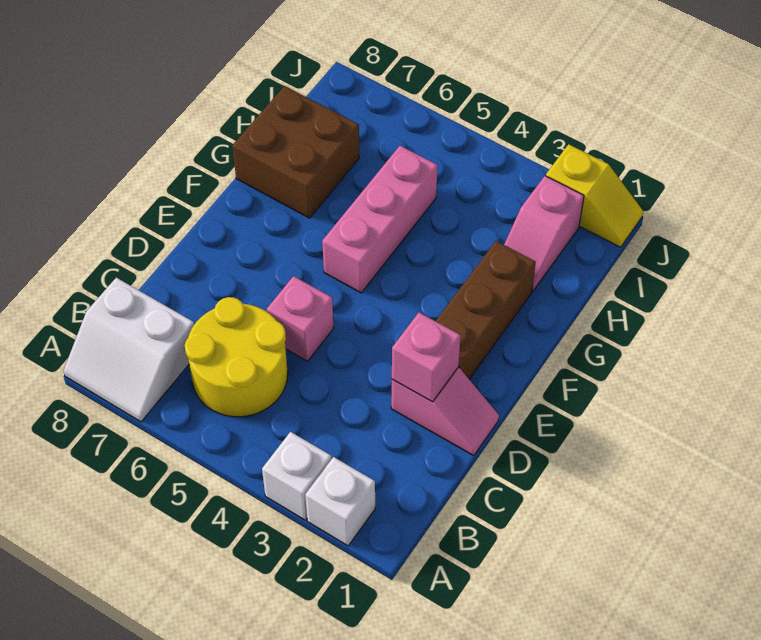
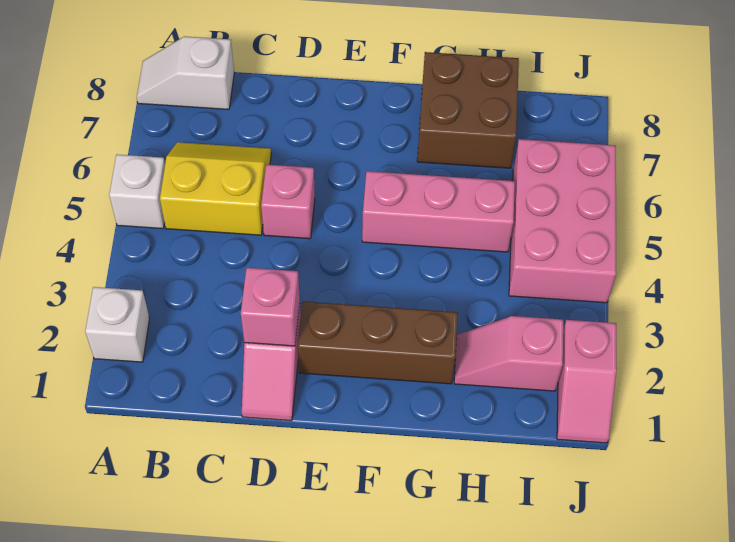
white 1x1 brick [262,432,332,520] -> white 1x1 brick moved to [109,154,165,229]
white 2x2 slope [63,278,194,422] -> white 1x2 slope [137,36,234,110]
yellow 2x2 round brick [185,297,288,417] -> yellow 2x2 slope [160,142,271,235]
none -> pink 2x3 brick [509,139,616,303]
yellow 1x2 slope [546,144,643,247] -> pink 1x2 slope [557,320,617,443]

